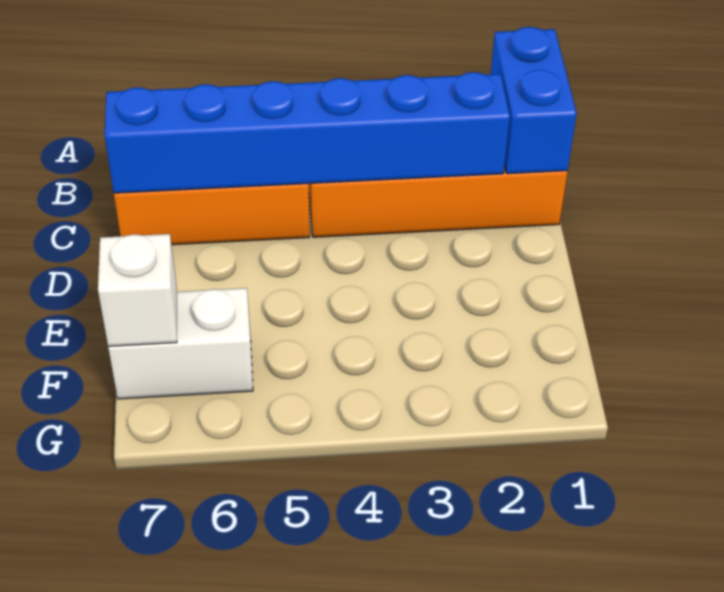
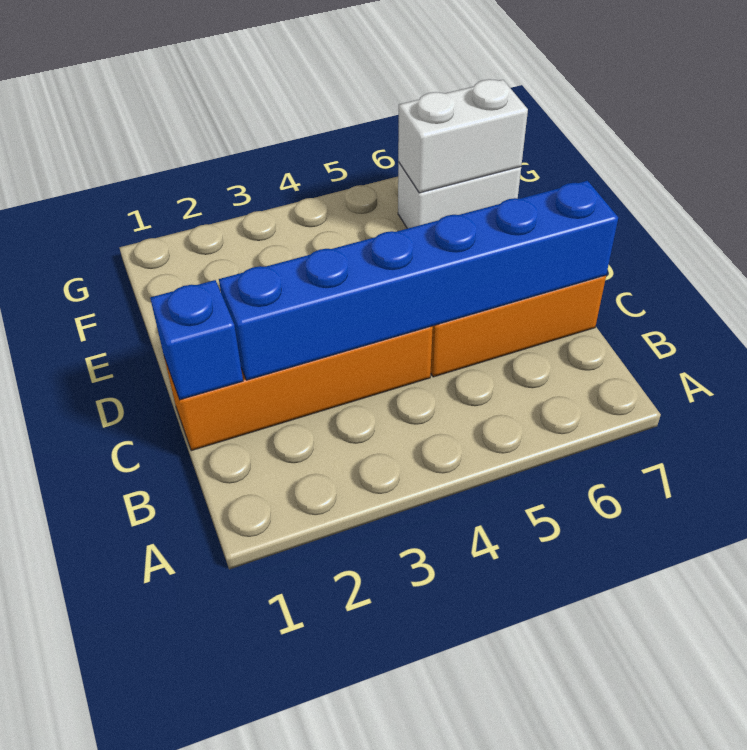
blue 1x2 brick [491,27,577,174] -> blue 1x1 brick [150,280,243,400]
white 1x1 brick [98,234,177,346] -> white 1x2 brick [398,79,528,193]

